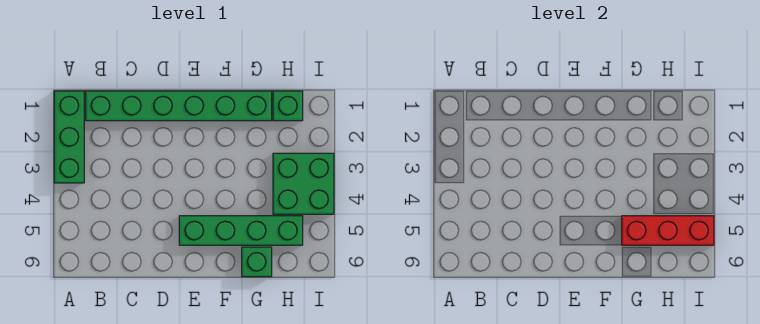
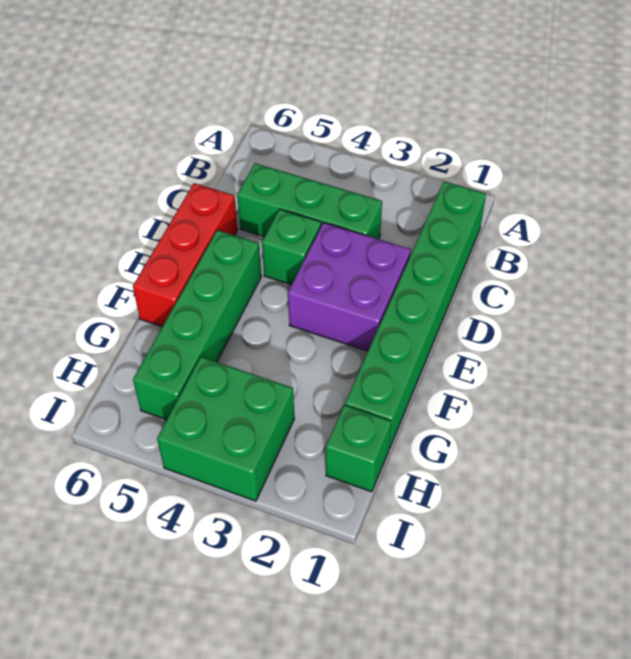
green 1x3 brick [54,91,84,183] -> green 1x3 brick moved to [237,163,382,239]
none -> purple 2x2 brick [288,223,411,351]
red 1x3 brick [622,216,714,245] -> red 1x3 brick moved to [133,183,238,327]
green 1x1 brick [242,247,272,277] -> green 1x1 brick moved to [262,209,321,285]

